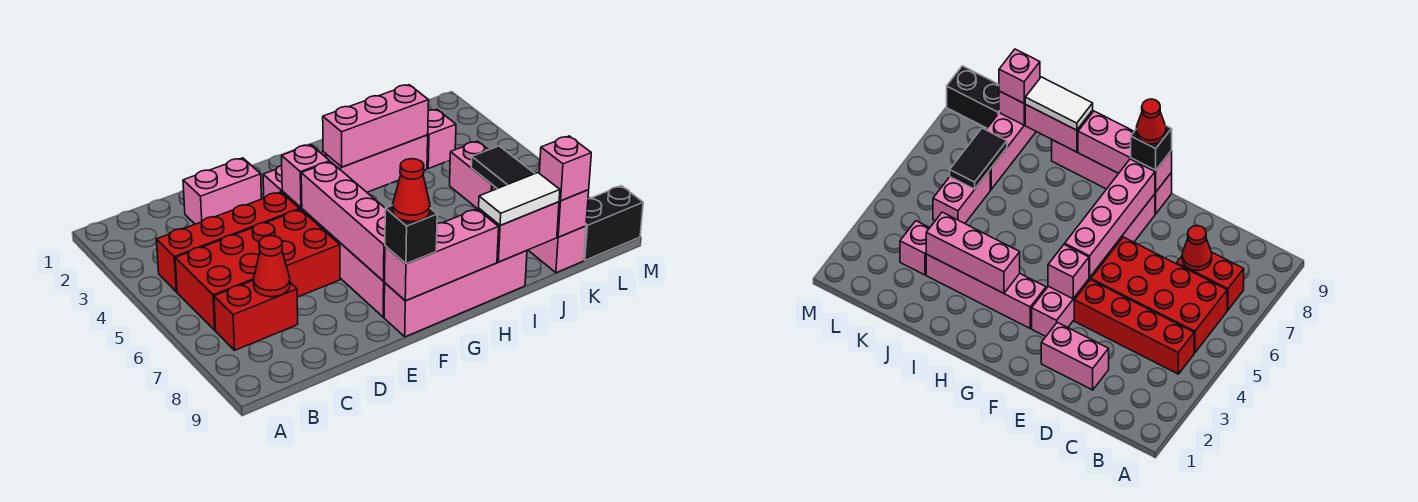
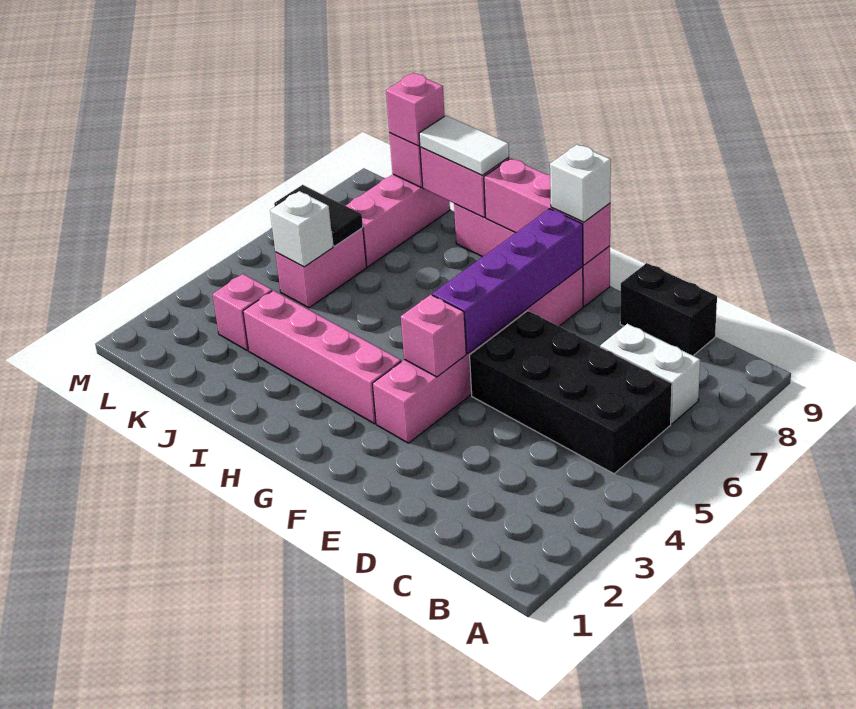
red 1x4 brick [156,192,300,292] -> none
red 2x4 brick [175,209,340,330] -> black 2x4 brick [470,311,672,474]
red 1x2 brick [214,280,298,350] -> white 1x2 brick [600,324,700,424]
red 1x1 cone [254,236,290,297] -> none
pink 1x2 brick [183,158,262,224] -> none
pink 1x4 brick [301,162,385,281] -> purple 1x4 brick [432,209,583,353]
black 1x1 brick [385,205,437,264] -> white 1x1 brick [550,145,611,222]
red 1x1 cone [393,159,430,222] -> none
pink 1x3 brick [323,85,429,167] -> none
none -> white 1x1 brick [270,191,333,267]
black 1x2 tile [471,146,535,189] -> black 1x2 tile turned to [274,185,363,246]
black 1x2 brick [584,186,643,260] -> black 1x2 brick moved to [620,263,717,356]

